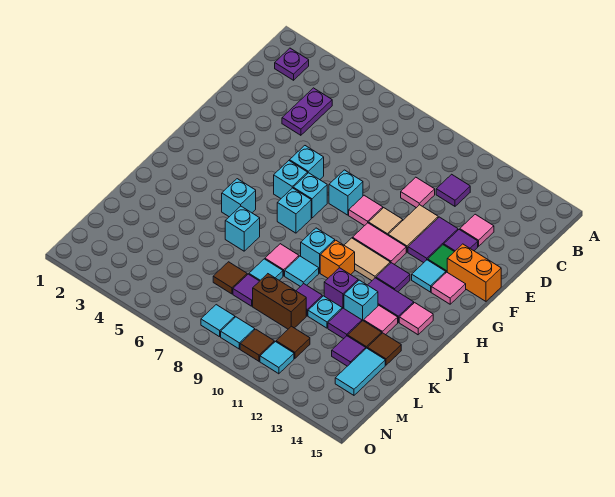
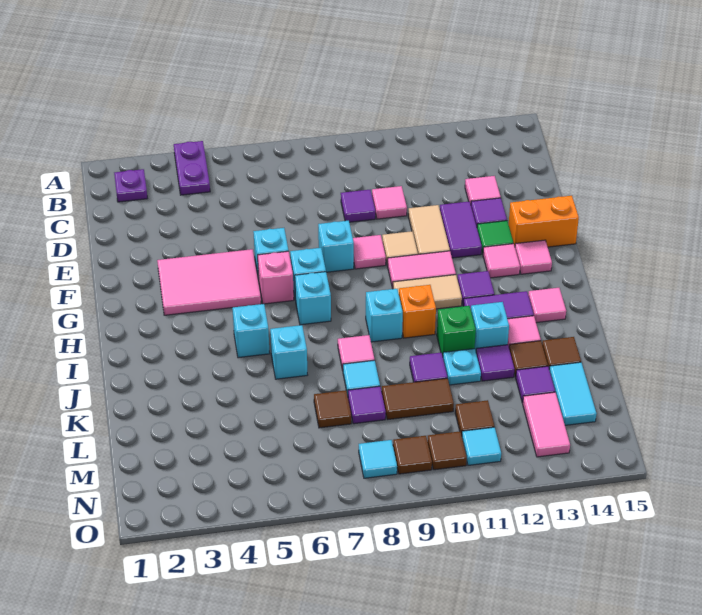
purple 1x2 plate [282,88,332,135] -> purple 1x2 plate moved to [174,141,210,195]
purple 1x1 tile [436,174,470,206] -> purple 1x1 tile moved to [341,190,375,222]
none -> pink 2x3 tile [157,249,261,315]
cyan 1x1 brick [274,161,308,198] -> pink 1x1 brick [258,251,294,304]
cyan 1x1 tile [412,260,446,292] -> pink 1x1 tile [483,244,520,278]
cyan 1x1 tile [285,256,319,287] -> none
purple 1x1 brick [324,268,358,309] -> green 1x1 brick [437,306,476,356]
brown 1x2 brick [253,274,306,329] -> brown 1x2 tile [382,378,454,420]
none -> pink 1x2 tile [523,392,570,457]
cyan 1x1 tile [221,317,255,349] -> brown 1x1 tile [393,436,432,474]

